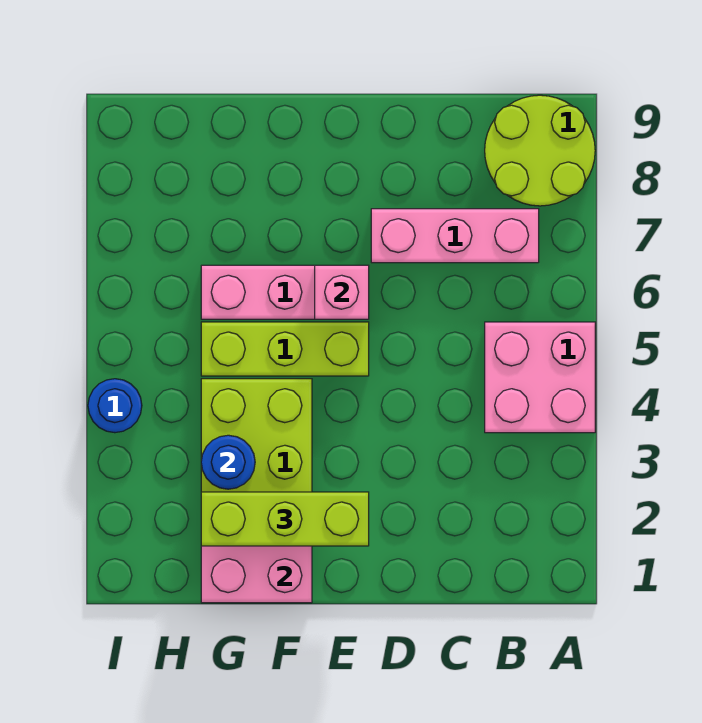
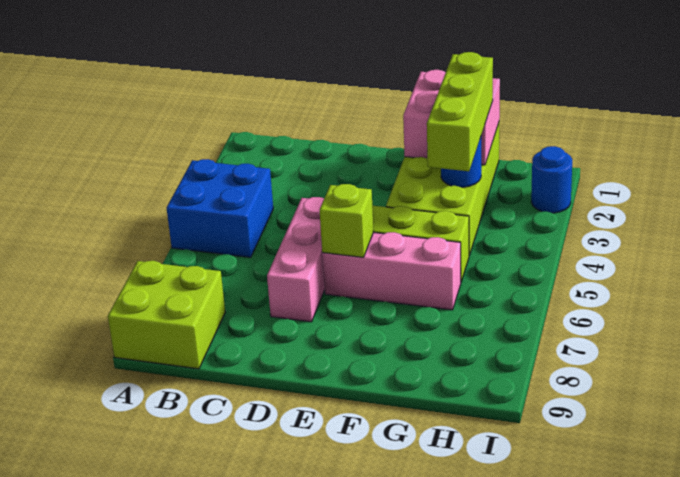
pink 2x2 brick [485,322,595,433] -> blue 2x2 brick [167,159,273,258]
lime 2x2 round brick [485,95,595,206] -> lime 2x2 brick [108,261,225,369]
pink 1x3 brick [371,209,539,263] -> pink 1x3 brick turned to [267,197,325,322]
lime 1x3 brick [201,492,369,546] -> lime 1x3 brick turned to [427,52,493,171]
pink 1x1 brick [315,265,369,319] -> lime 1x1 brick [320,184,373,257]
blue 1x1 round brick [88,379,142,433] -> blue 1x1 round brick moved to [531,146,572,213]

